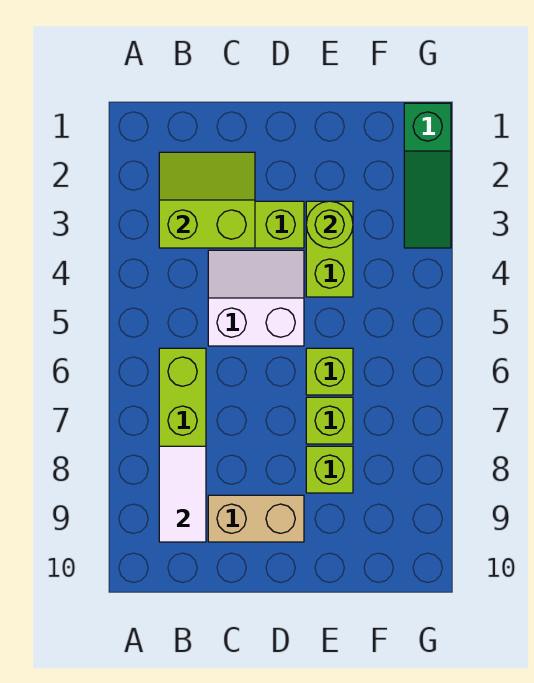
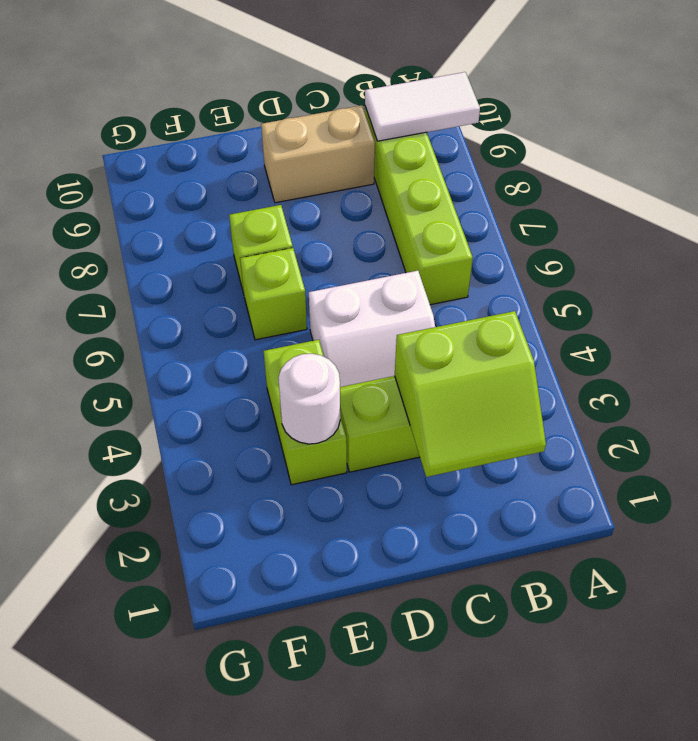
white 1x2 tile [159,446,206,542] -> white 1x2 tile turned to [365,72,480,141]
lime 1x1 round brick [306,201,353,248] -> white 1x1 round brick [278,354,340,444]
lime 1x1 brick [306,446,353,493] -> none
green 1x3 slope [404,103,451,248] -> none

